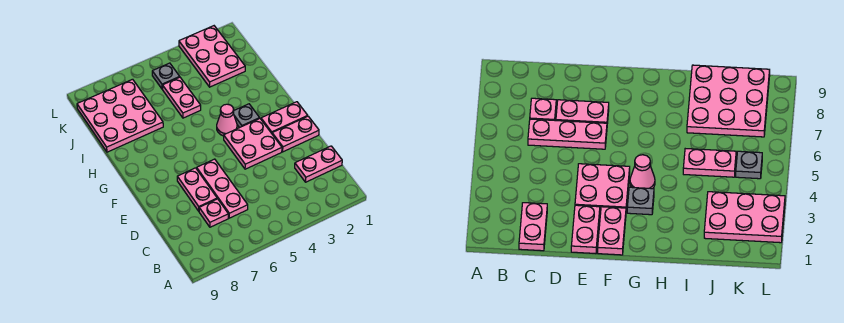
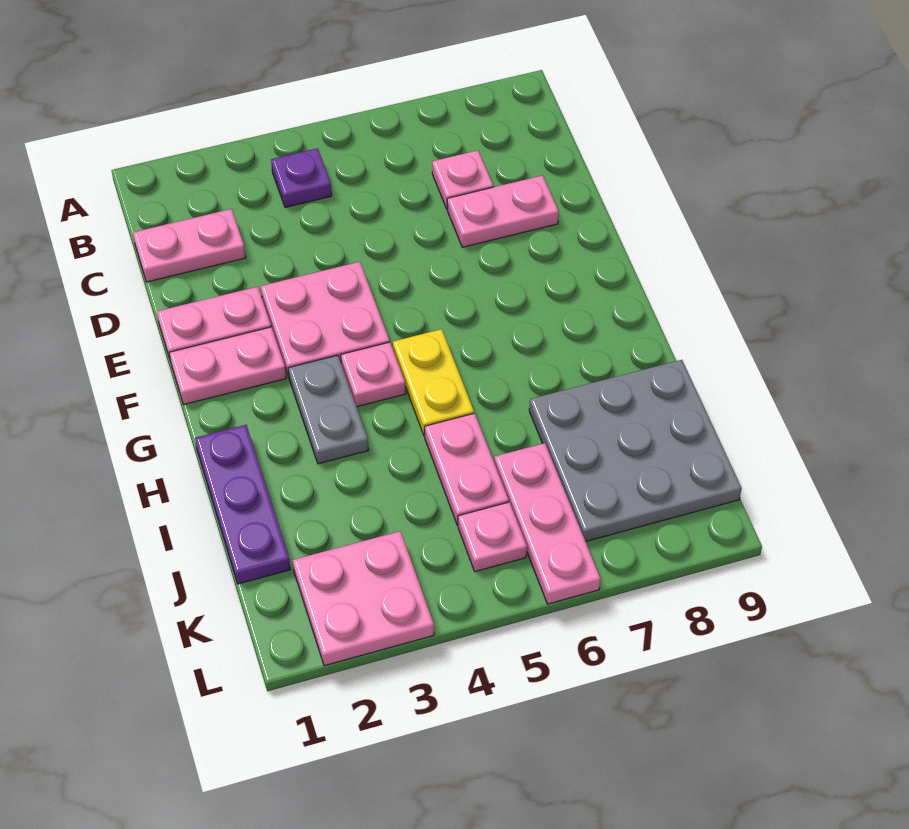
none -> purple 1x1 plate [271,148,332,207]
pink 1x3 plate [197,159,248,218] -> pink 1x3 plate moved to [494,443,601,604]
pink 1x2 plate [177,168,217,211] -> pink 1x2 plate turned to [447,175,559,247]
grey 1x1 plate [233,104,260,128] -> grey 1x2 plate [288,355,369,464]
pink 1x1 cone [217,104,237,136] -> pink 1x1 plate [341,342,406,407]
none -> yellow 1x2 plate [393,329,474,436]
none -> purple 1x3 plate [195,425,290,584]
pink 3x3 plate [77,79,163,152] -> grey 3x3 plate [529,360,742,541]
pink 2x3 plate [179,26,245,87] -> pink 2x2 plate [293,531,434,666]
grey 1x1 plate [152,63,179,89] -> pink 1x1 plate [458,502,527,571]

